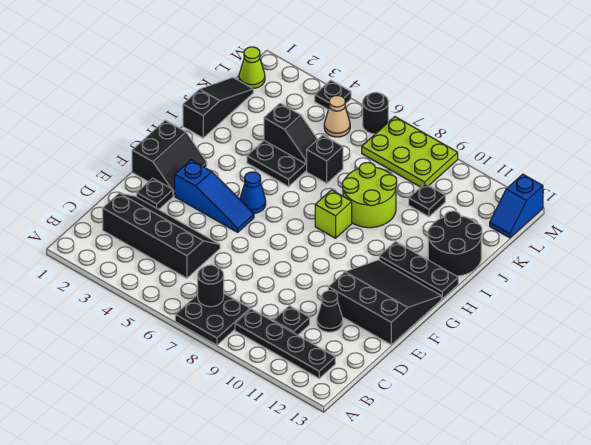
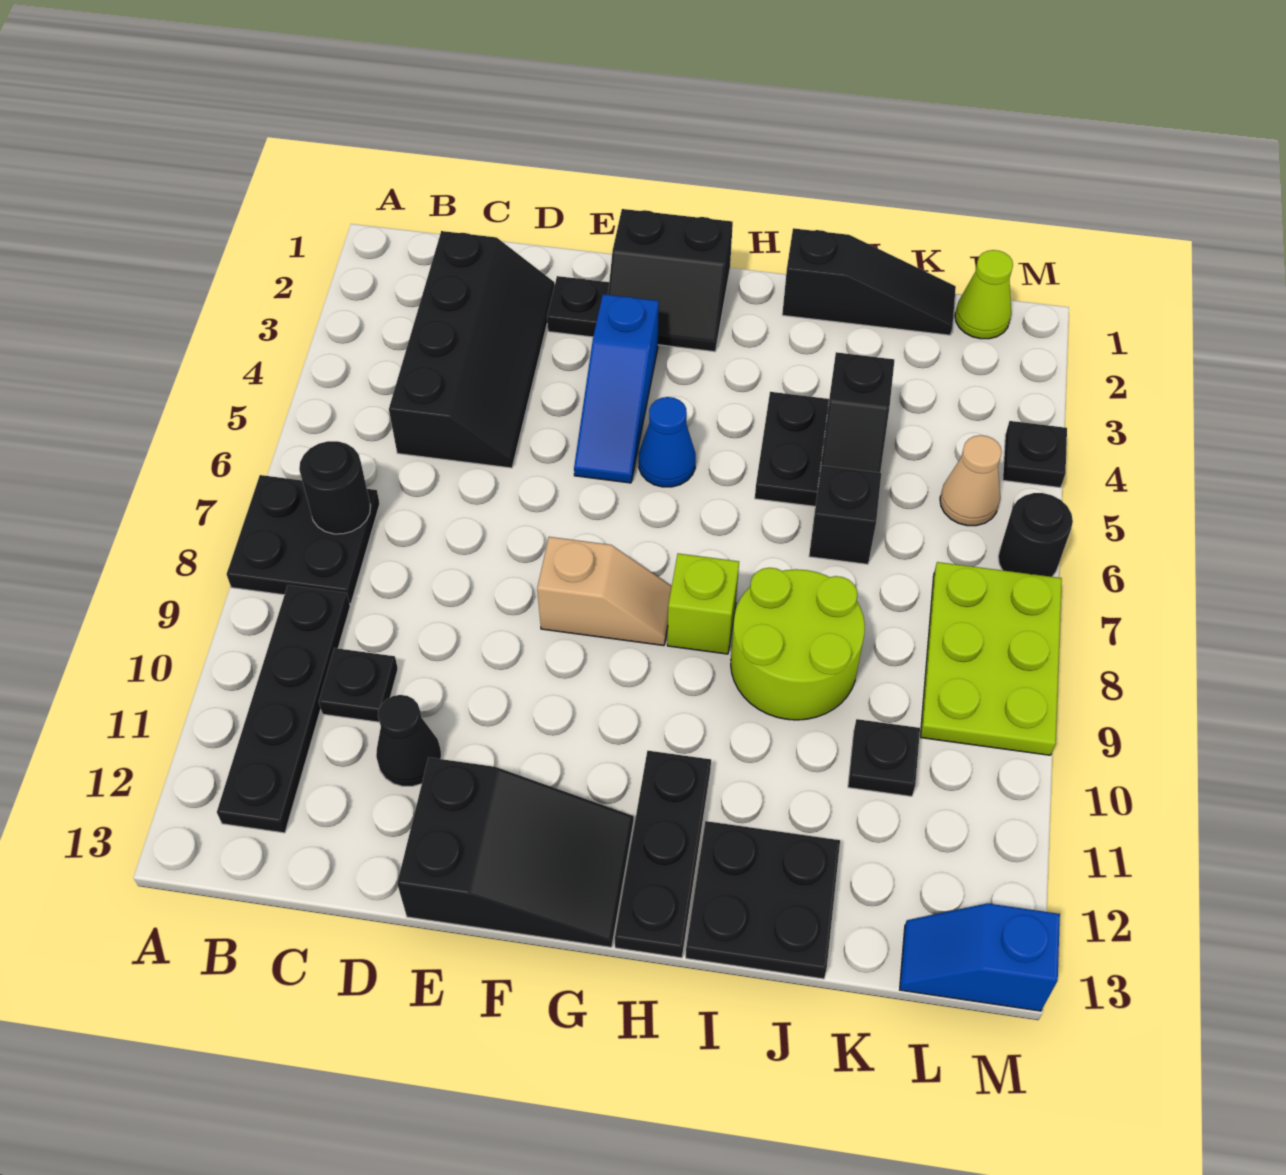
black 3x3 slope [328,260,441,345] -> black 2x3 slope [397,757,634,947]
none -> tan 1x2 slope [537,537,672,646]
black 2x2 round brick [428,211,482,276] -> black 2x2 plate [686,821,840,979]

